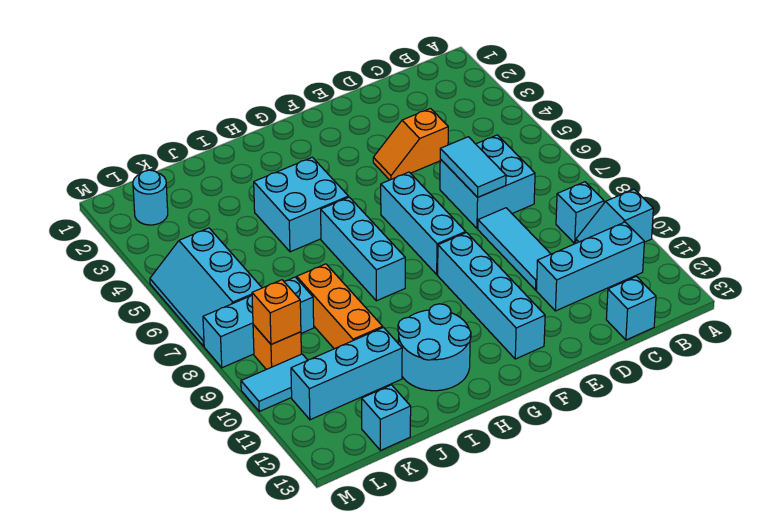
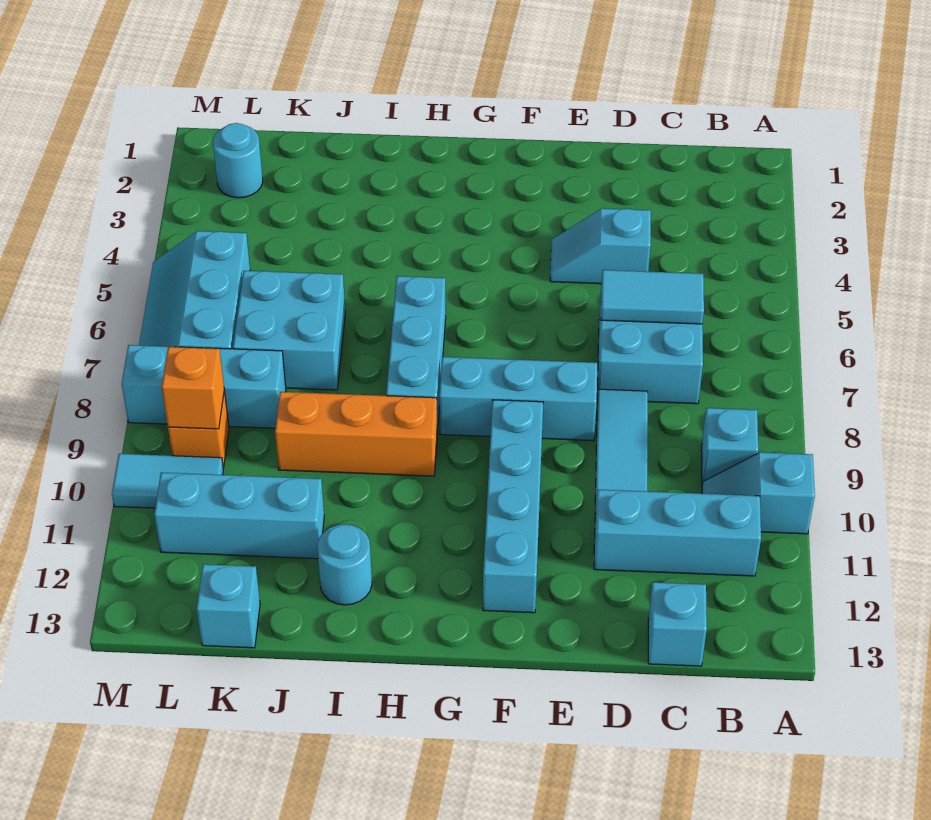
orange 1x2 slope [373,108,448,180] -> cyan 1x2 slope [550,208,651,284]
cyan 1x2 tile [440,137,506,197] -> cyan 1x2 tile turned to [601,270,704,324]
cyan 1x3 brick [381,172,466,274] -> cyan 1x3 brick turned to [439,357,597,441]
cyan 2x2 brick [254,157,348,252] -> cyan 2x2 brick moved to [233,271,345,390]
cyan 2x2 round brick [398,304,471,391] -> cyan 1x1 round brick [317,524,372,605]
orange 1x3 brick [297,264,383,349] -> orange 1x3 brick turned to [275,392,437,476]

